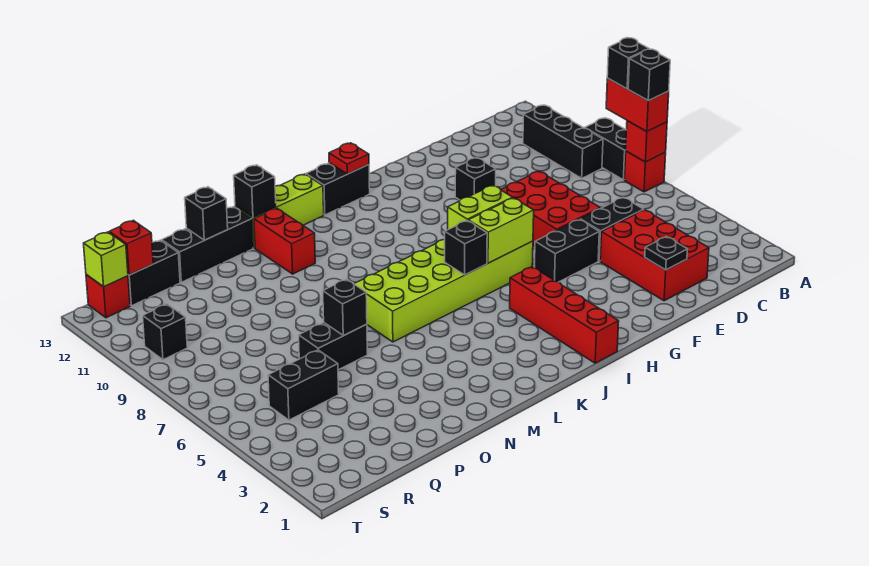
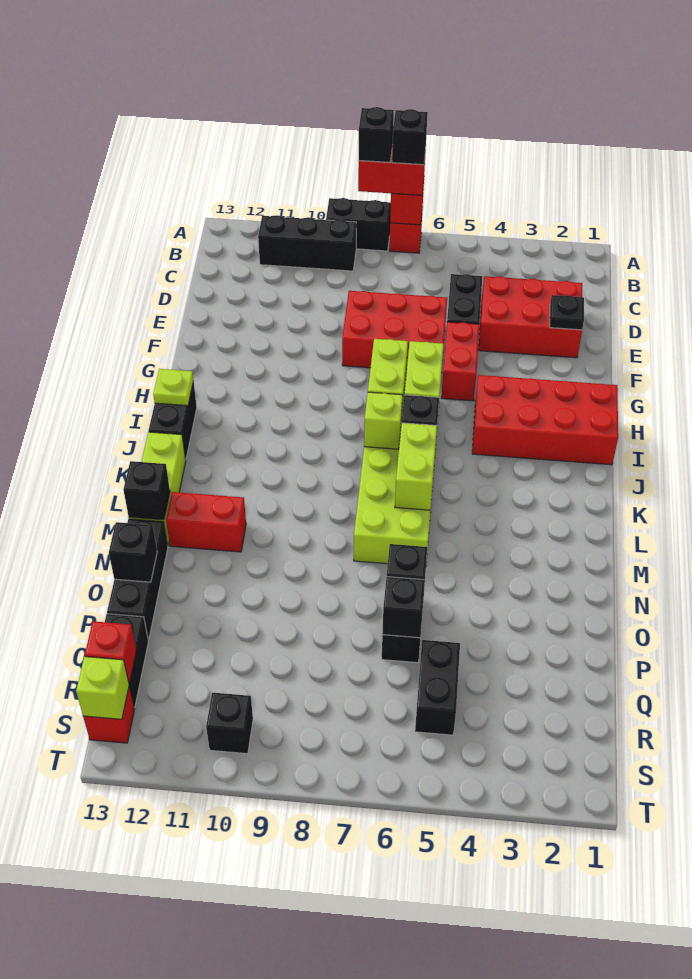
black 1x2 brick [535,219,599,282] -> red 1x2 brick [441,322,479,401]
black 1x1 brick [455,157,496,200] -> black 1x1 brick moved to [382,577,425,638]
red 1x4 brick [510,267,619,363] -> red 2x4 brick [472,375,618,465]
red 1x1 plate [329,143,369,174] -> lime 1x1 plate [153,369,193,406]
none -> lime 1x1 brick [364,392,403,449]
none -> lime 1x2 brick [395,423,437,510]

